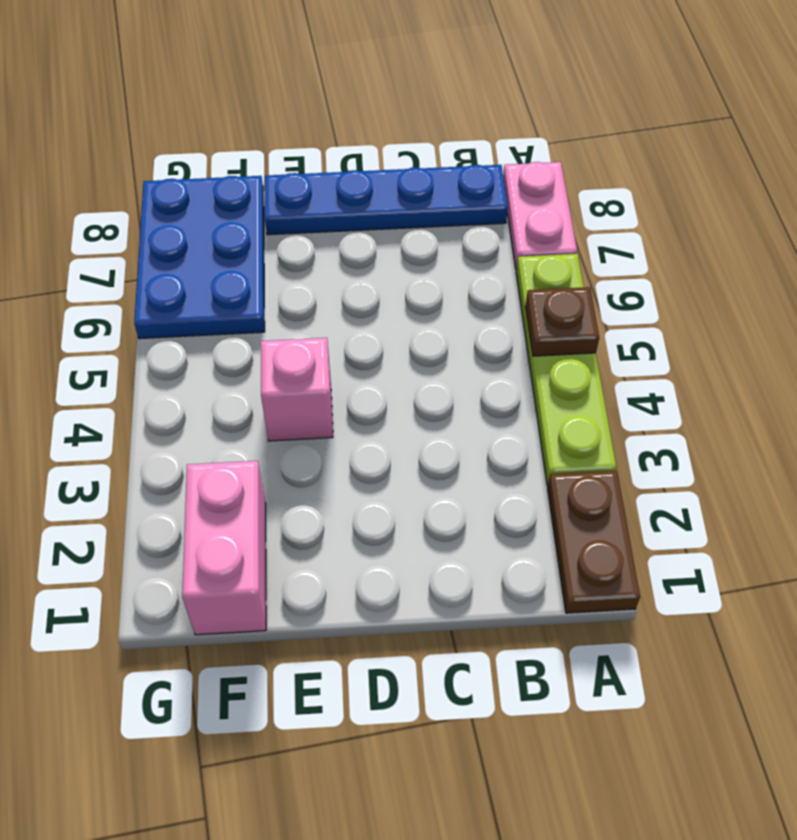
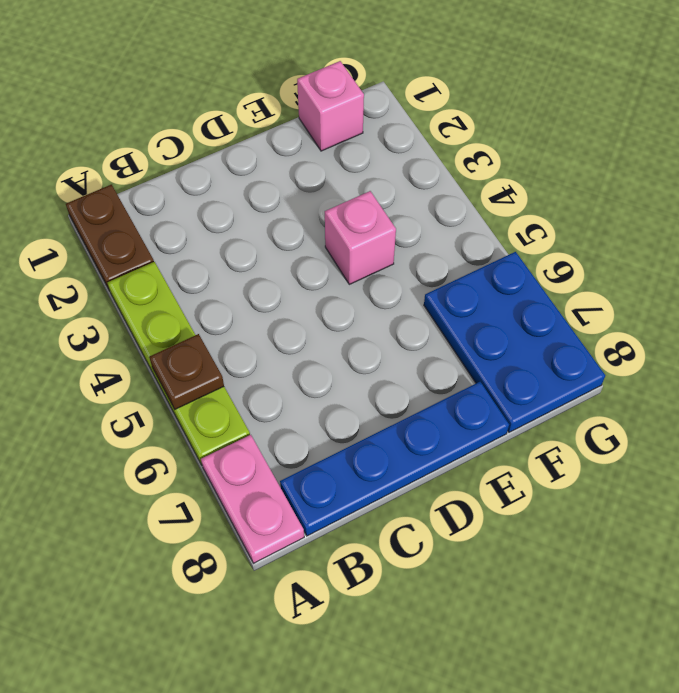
pink 1x2 brick [182,461,266,635] -> pink 1x1 brick [297,61,364,151]

